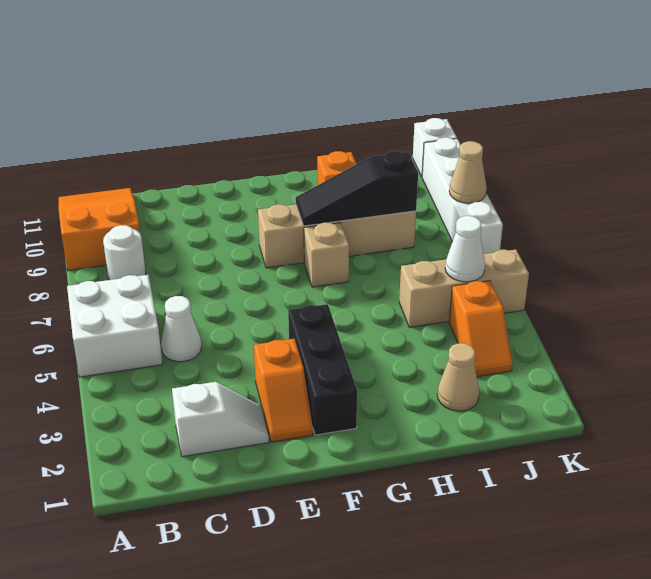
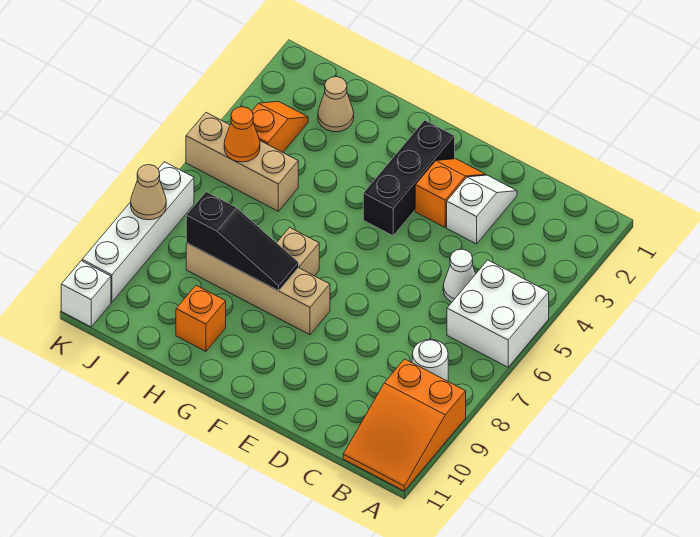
white 1x2 slope [172,382,269,457] -> white 1x2 slope turned to [447,175,517,244]
white 1x1 cone [445,216,485,282] -> orange 1x1 cone [224,107,260,162]

